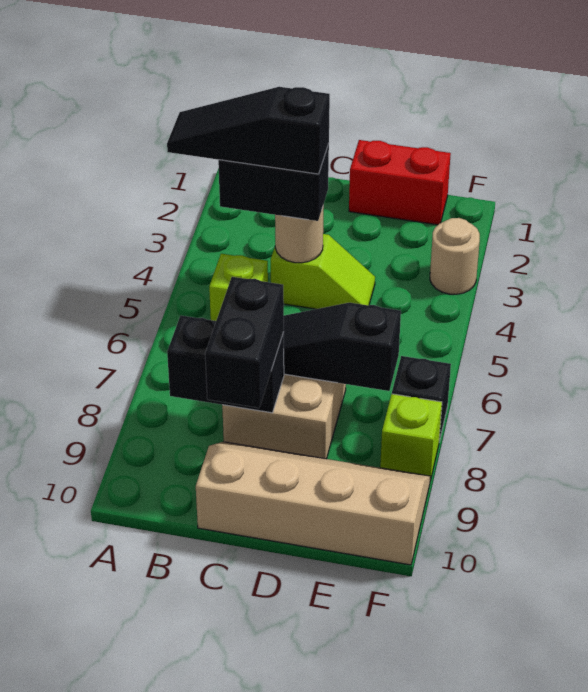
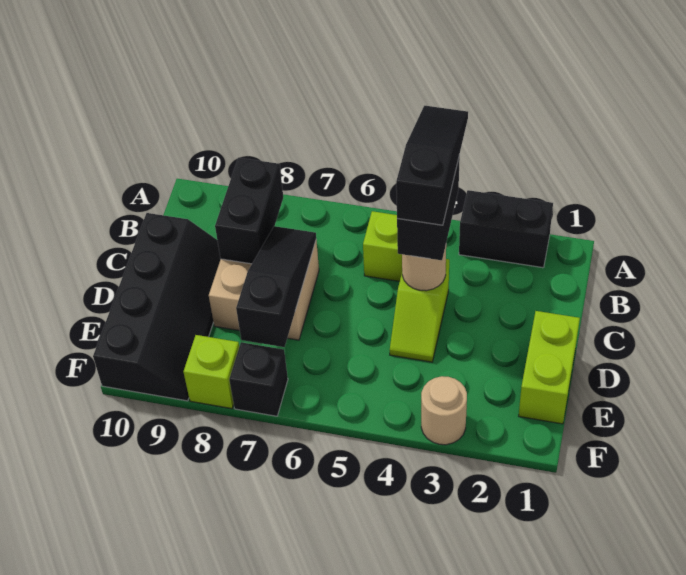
black 1x2 brick [205,277,284,408] -> black 1x2 brick moved to [459,190,553,268]
tan 2x4 slope [196,442,430,565] -> black 2x4 slope [93,213,221,401]
red 1x2 brick [349,140,451,225] -> lime 1x2 brick [519,311,580,424]

